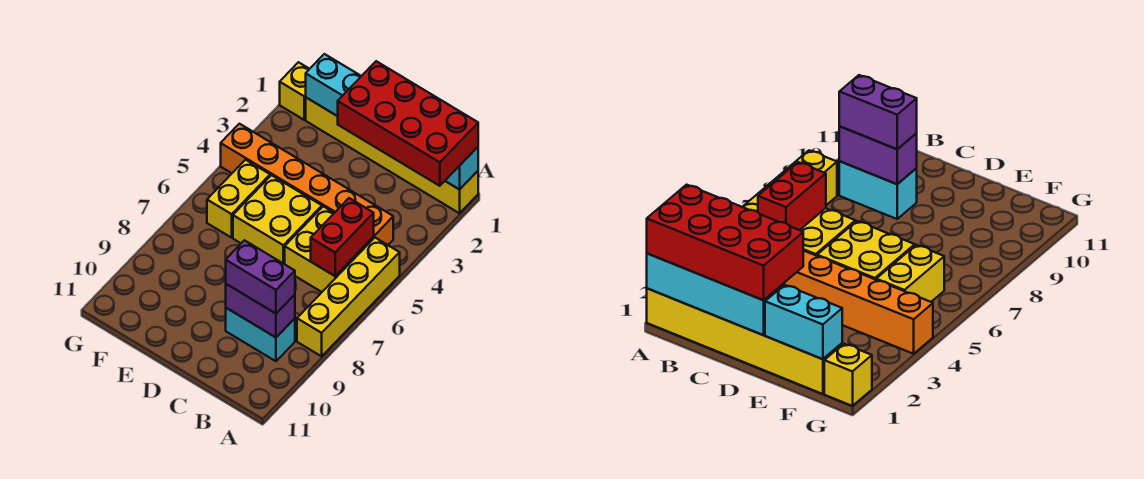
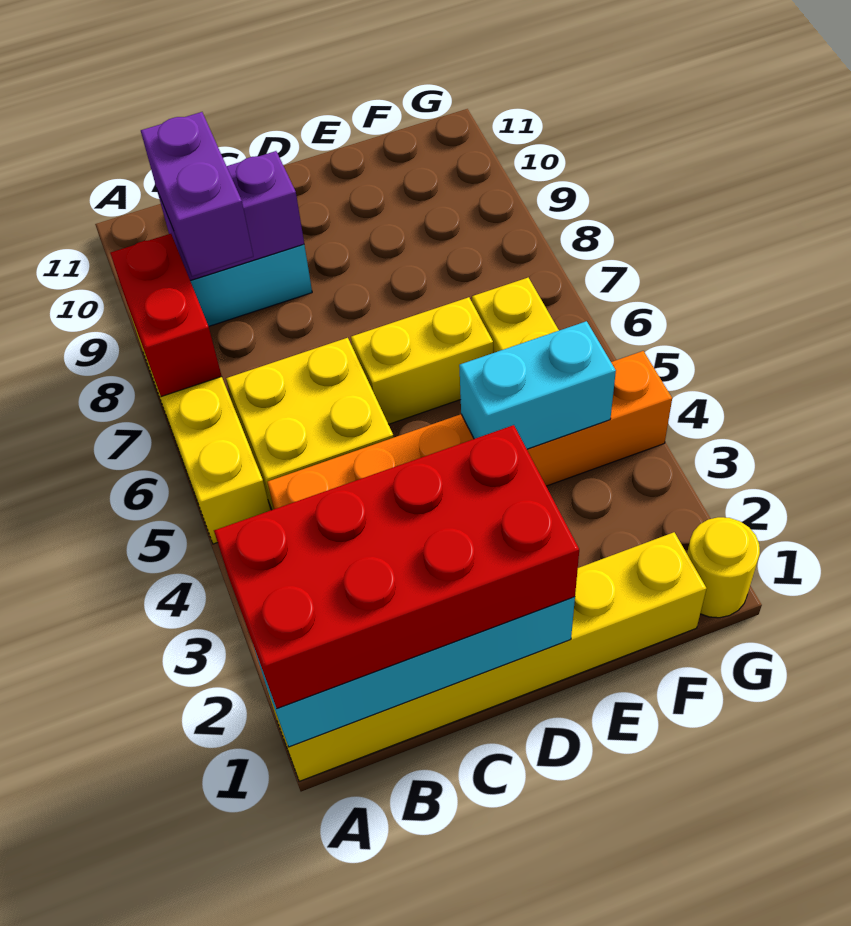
red 1x2 brick [311,198,374,276] -> red 1x2 brick moved to [110,234,222,397]
purple 1x2 brick [226,240,295,313] -> purple 1x2 brick turned to [141,112,253,276]
yellow 2x2 brick [233,175,322,264] -> yellow 1x2 brick [351,297,493,424]
cyan 1x2 brick [306,54,361,116] -> cyan 1x2 brick moved to [459,321,616,449]
yellow 1x1 brick [280,62,309,120] -> yellow 1x1 round brick [687,517,760,618]

